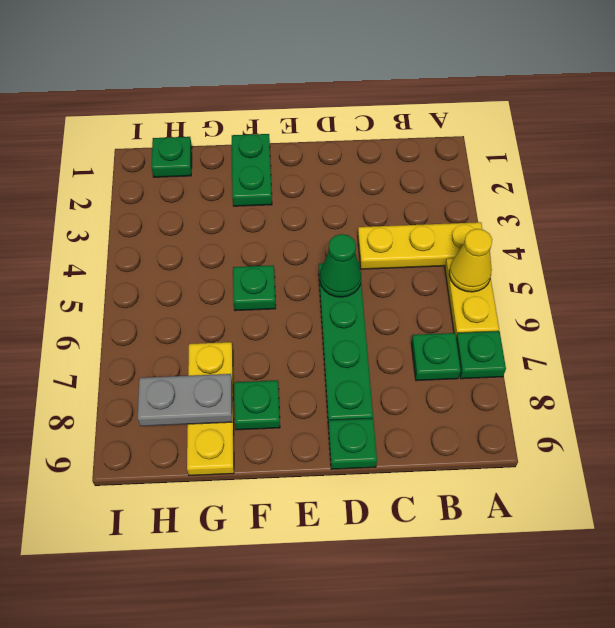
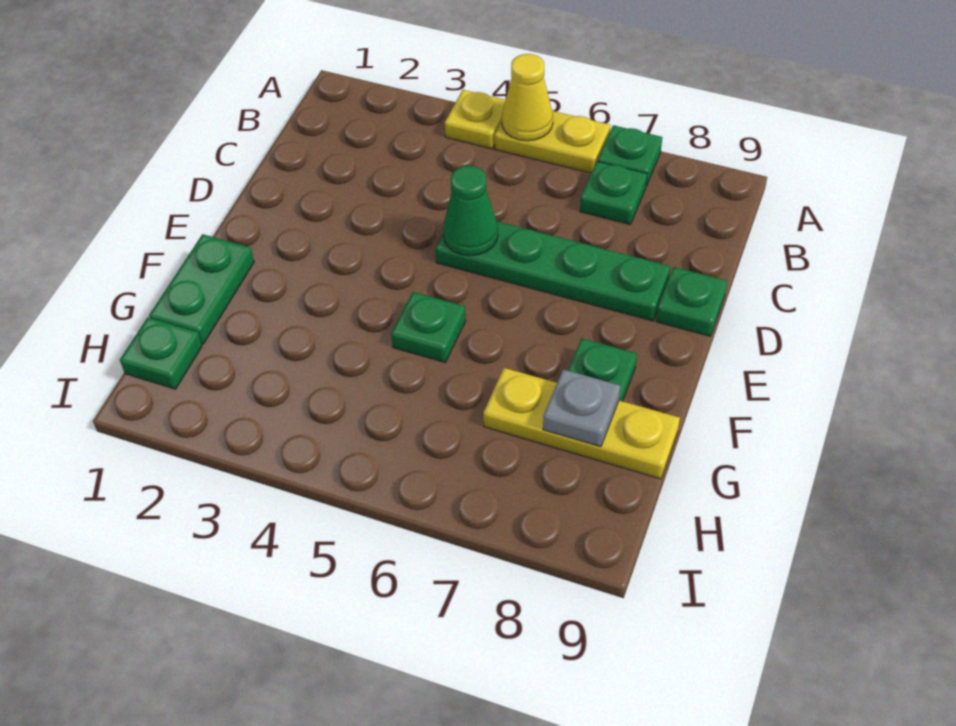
yellow 1x3 plate [358,222,483,269] -> yellow 1x1 plate [445,90,506,149]
green 1x2 plate [232,134,272,206] -> green 1x2 plate turned to [149,234,254,344]
grey 1x2 plate [138,374,232,426] -> grey 1x1 plate [543,369,620,447]

